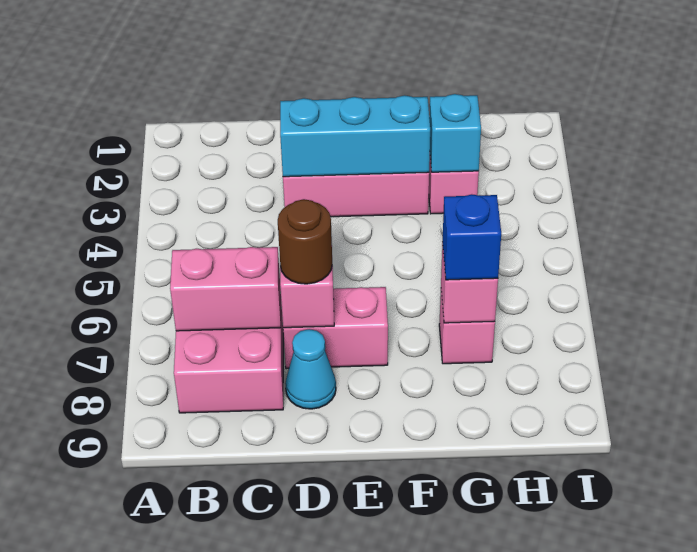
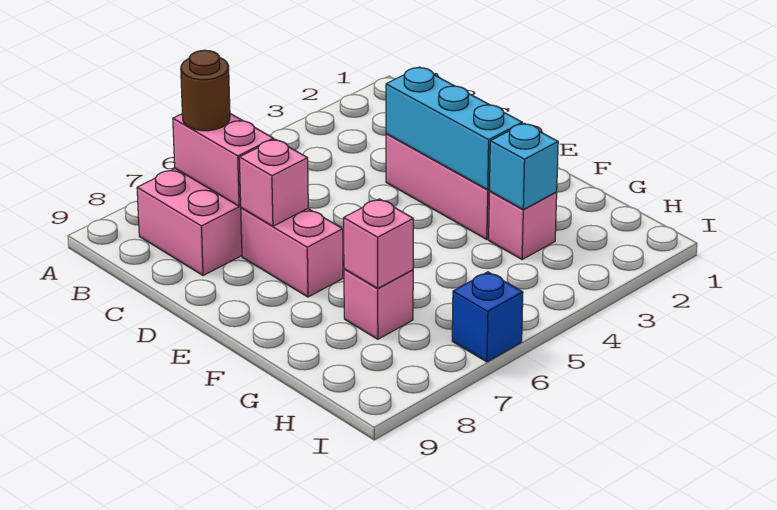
brown 1x1 round brick [278,199,332,284] -> brown 1x1 round brick moved to [181,50,230,131]
cyan 1x1 cone [285,329,336,409] -> none
blue 1x1 brick [442,194,501,280] -> blue 1x1 brick moved to [452,272,523,362]

